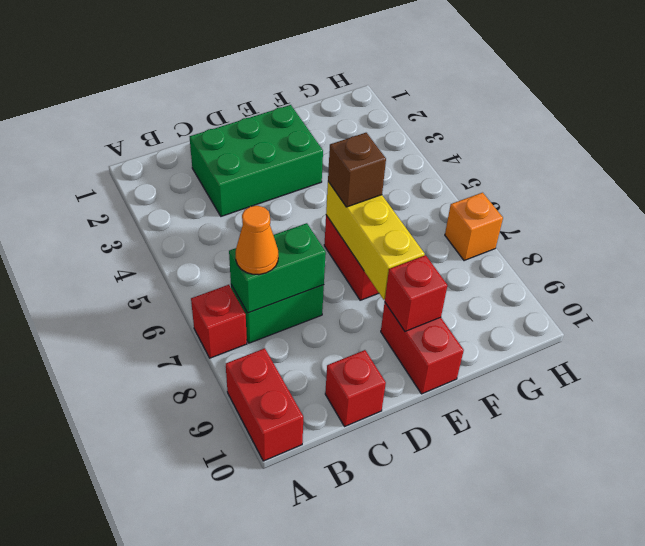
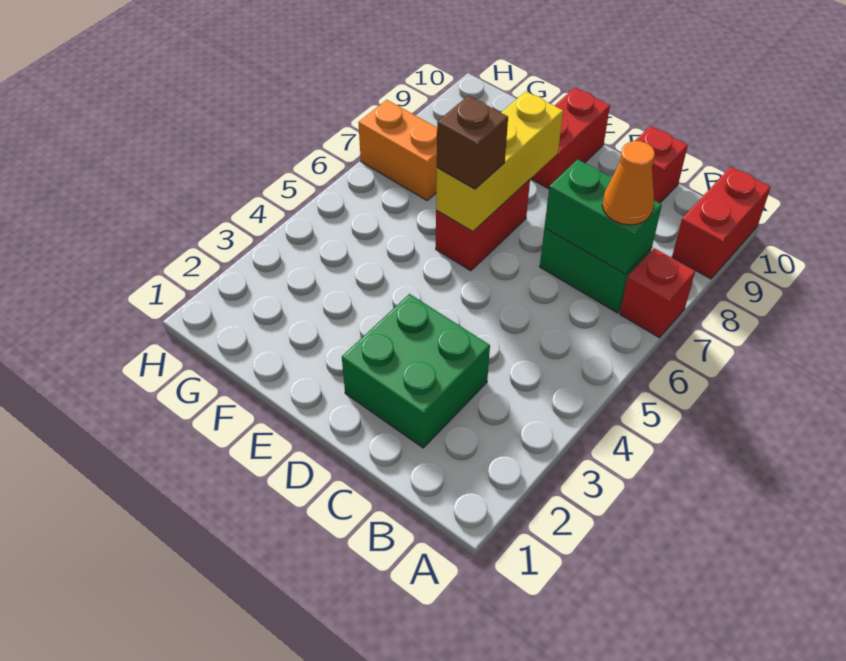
green 2x3 brick [190,105,323,216] -> green 2x2 brick [342,294,490,448]
red 1x1 brick [385,255,447,331] -> none
orange 1x1 brick [445,193,503,261] -> orange 1x2 brick [358,100,437,200]

